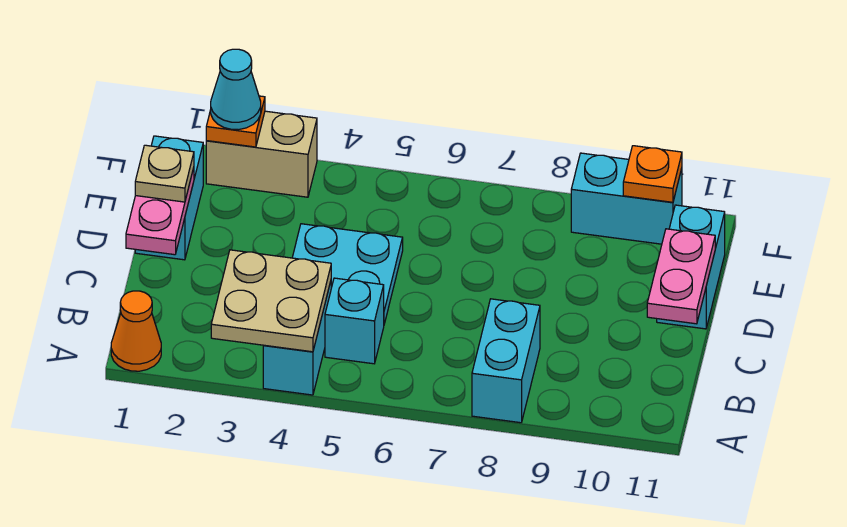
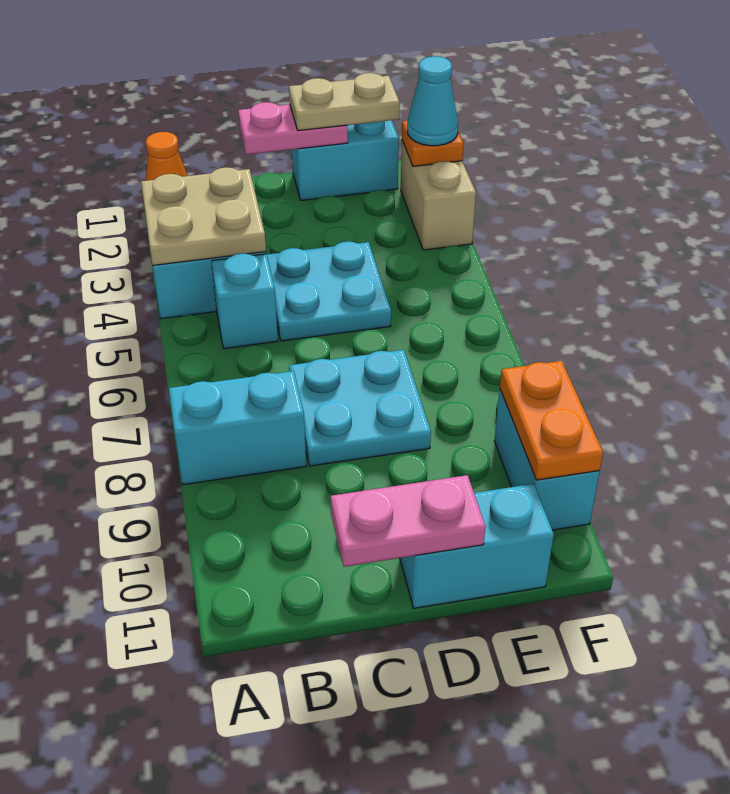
none -> cyan 2x2 plate [289,350,431,466]
tan 1x1 plate [135,145,194,202] -> tan 1x2 plate [289,73,400,131]
orange 1x1 plate [623,146,682,202] -> orange 1x2 plate [500,361,603,480]

